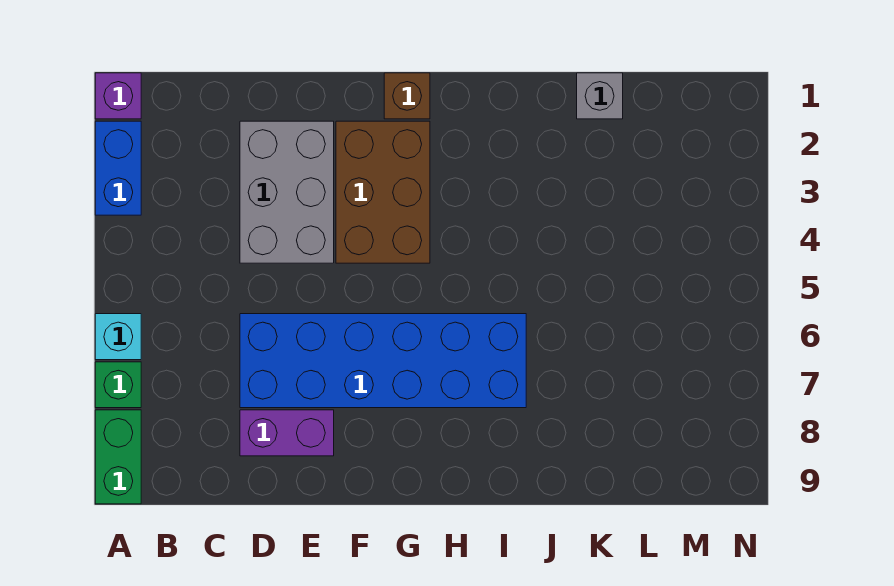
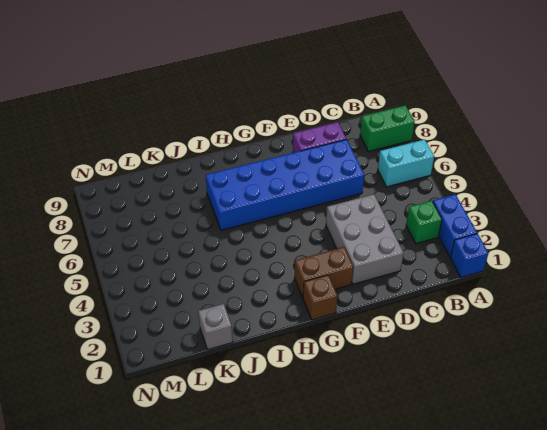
purple 1x1 brick [95,73,141,119] -> blue 1x1 brick [450,234,488,277]
cyan 1x1 brick [95,314,141,360] -> cyan 1x2 brick [378,140,434,187]
green 1x1 brick [95,362,141,408] -> green 1x1 brick moved to [406,201,442,244]
green 1x2 brick [95,410,141,504] -> green 1x2 brick turned to [360,105,415,152]
brown 2x3 brick [336,121,430,263] -> brown 1x2 brick [294,247,353,297]

